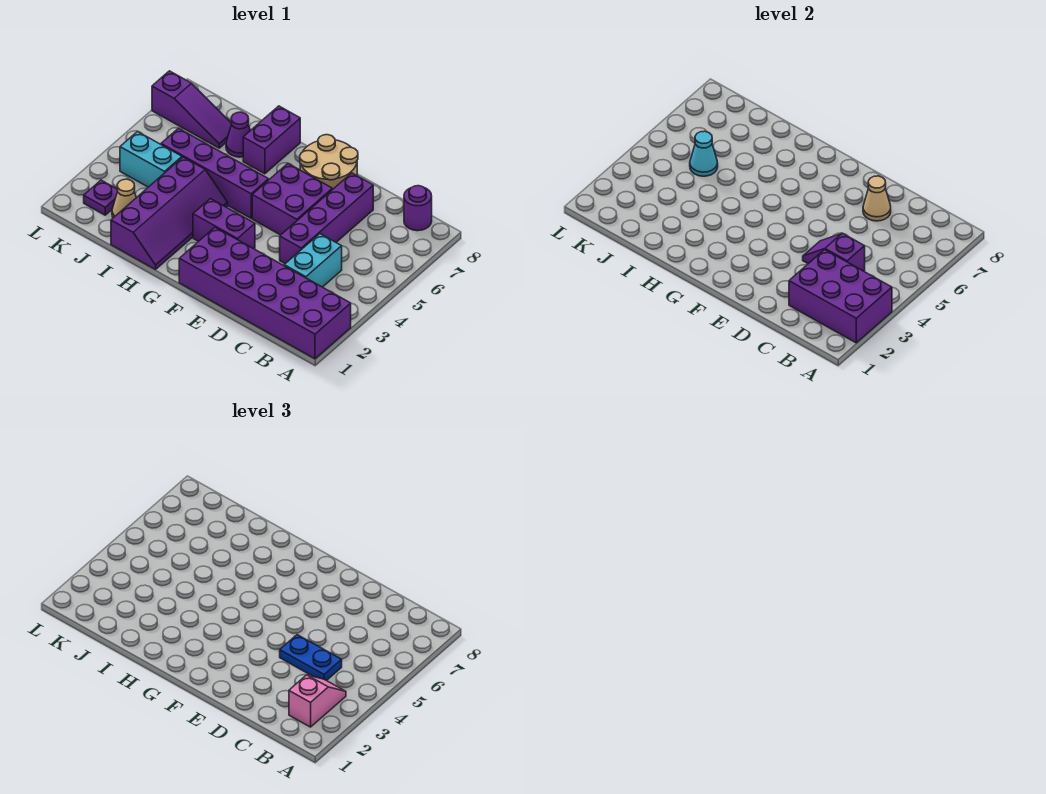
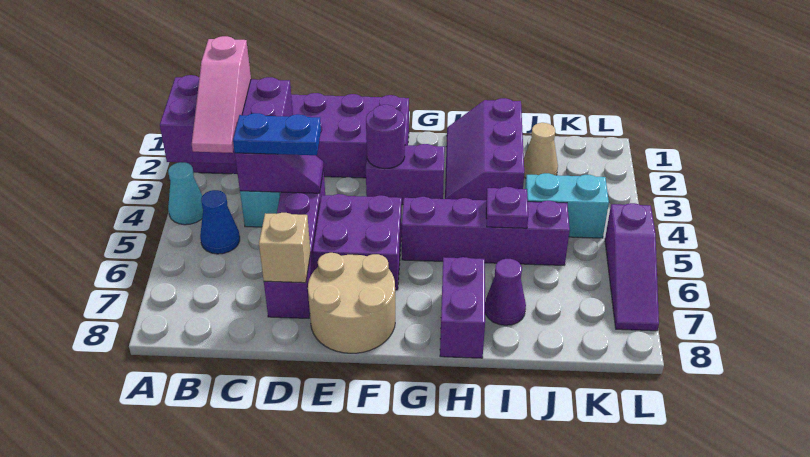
pink 1x2 slope [289,675,346,727] -> pink 1x3 slope [192,36,251,153]
none -> blue 1x1 cone [200,190,240,254]
purple 1x1 round brick [404,186,432,231] -> purple 1x1 round brick moved to [366,105,405,169]
tan 1x1 cone [863,176,891,221] -> tan 1x1 brick [259,213,311,283]
purple 2x4 slope [111,157,228,270] -> purple 2x3 slope [445,98,524,200]
cyan 1x1 cone [690,131,718,176] -> cyan 1x1 cone moved to [168,162,203,225]
purple 1x3 slope [152,71,232,148] -> purple 1x3 slope turned to [605,203,659,331]
purple 1x1 plate [84,180,118,215] -> purple 1x1 plate moved to [486,187,528,228]

